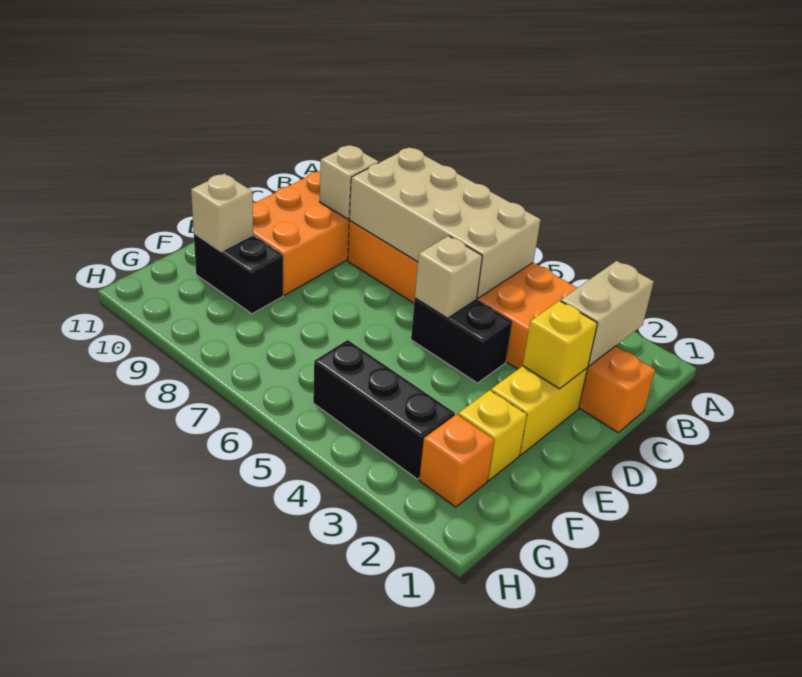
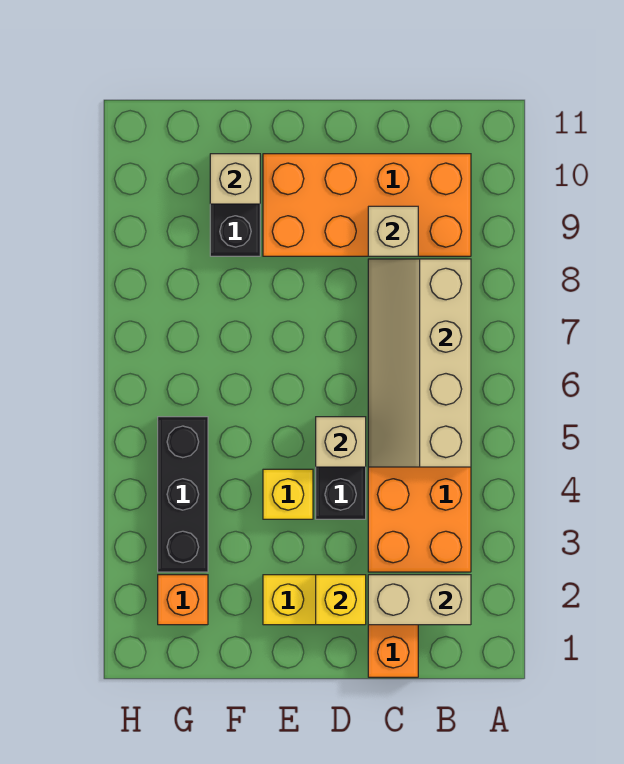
tan 2x4 brick [349,147,541,298] -> tan 2x4 slope [368,259,471,467]
yellow 1x1 brick [458,390,527,480] -> yellow 1x1 brick moved to [263,469,313,519]

